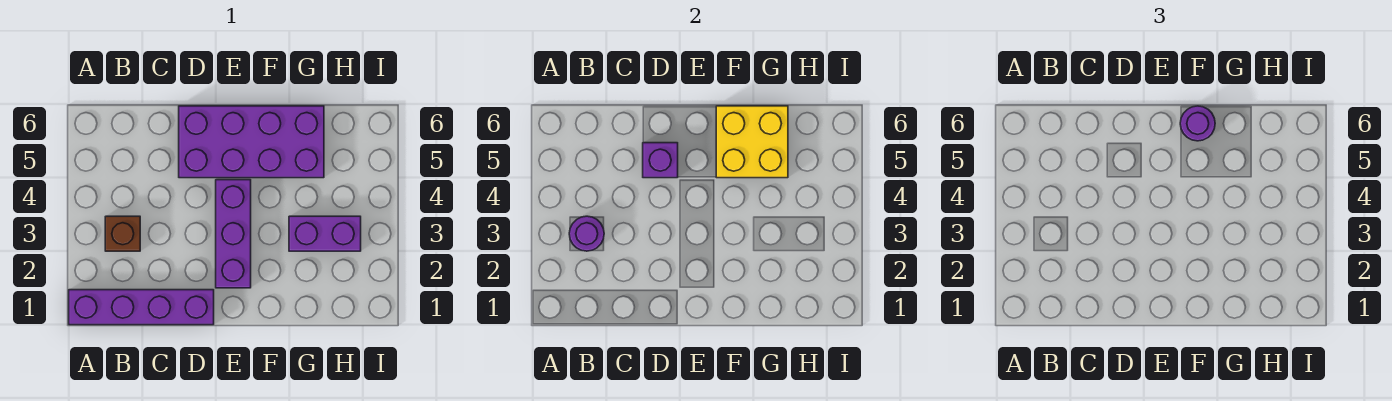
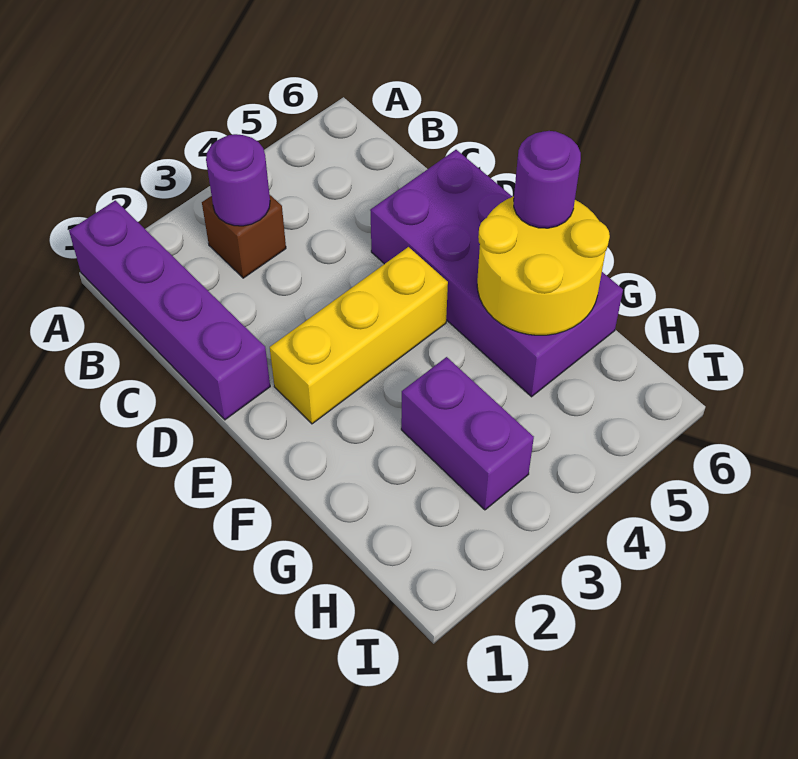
purple 1x1 brick [643,143,678,178] -> none
purple 1x3 brick [216,180,251,288] -> yellow 1x3 brick [270,247,448,424]
yellow 2x2 brick [716,106,788,178] -> yellow 2x2 round brick [477,196,610,335]

